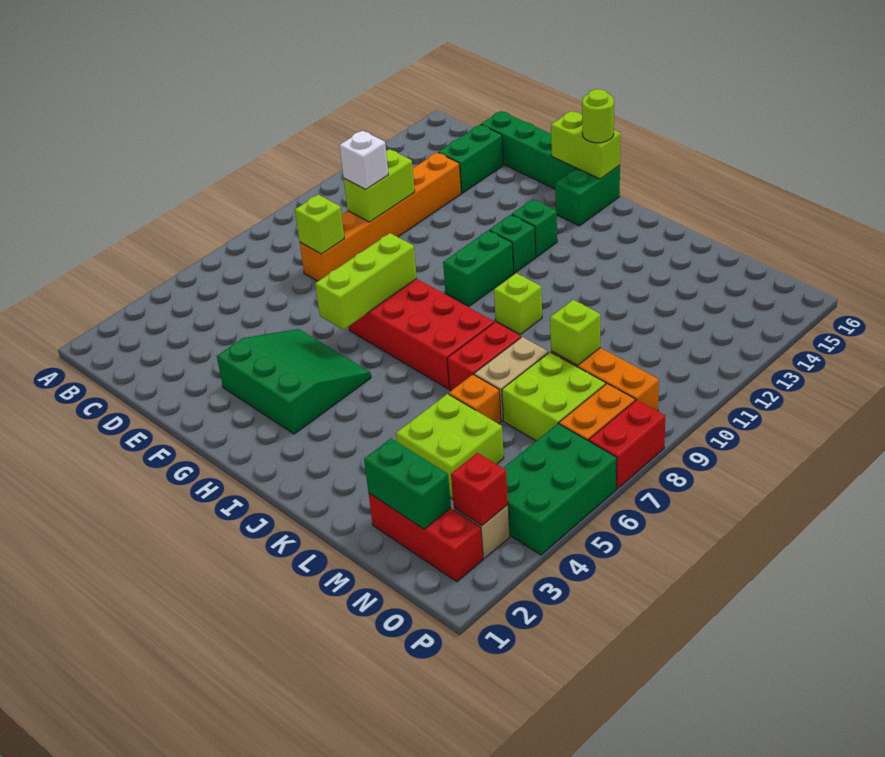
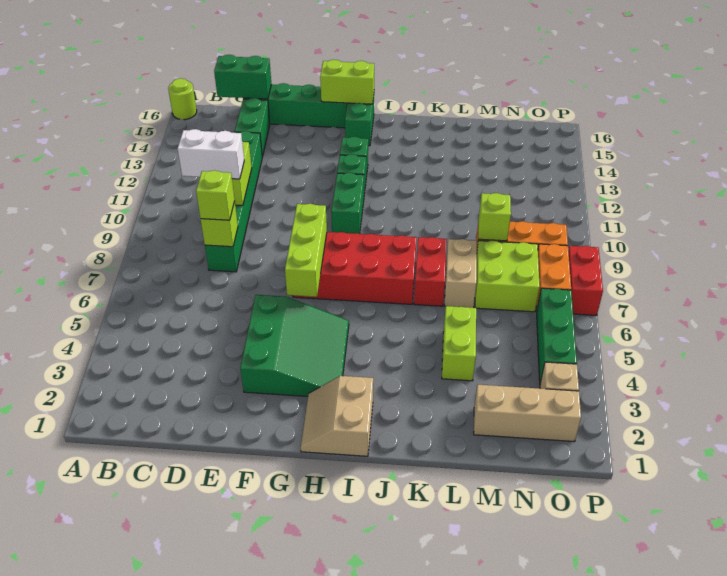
orange 1x6 brick [300,152,461,281] -> green 1x6 brick [205,131,262,272]
white 1x1 brick [340,131,388,189] -> white 1x2 brick [177,129,244,179]
green 3x3 slope [217,329,371,434] -> green 3x3 slope turned to [240,295,349,396]
none -> tan 2x2 slope [301,376,373,456]
lime 1x1 round brick [582,89,614,143] -> lime 1x1 round brick moved to [168,78,197,120]
lime 1x1 brick [494,273,542,334] -> lime 1x1 brick moved to [196,170,235,220]
lime 2x2 brick [396,394,504,499] -> lime 1x2 brick [442,306,476,381]
orange 1x1 brick [449,375,501,424] -> none
red 1x3 brick [369,493,483,582] -> tan 1x3 brick [474,385,581,442]
green 1x2 brick [364,438,451,529] -> green 1x2 brick moved to [214,55,271,99]
red 1x1 brick [451,453,508,526] -> none
green 2x3 brick [503,424,617,555] -> green 1x3 brick [537,288,577,383]

